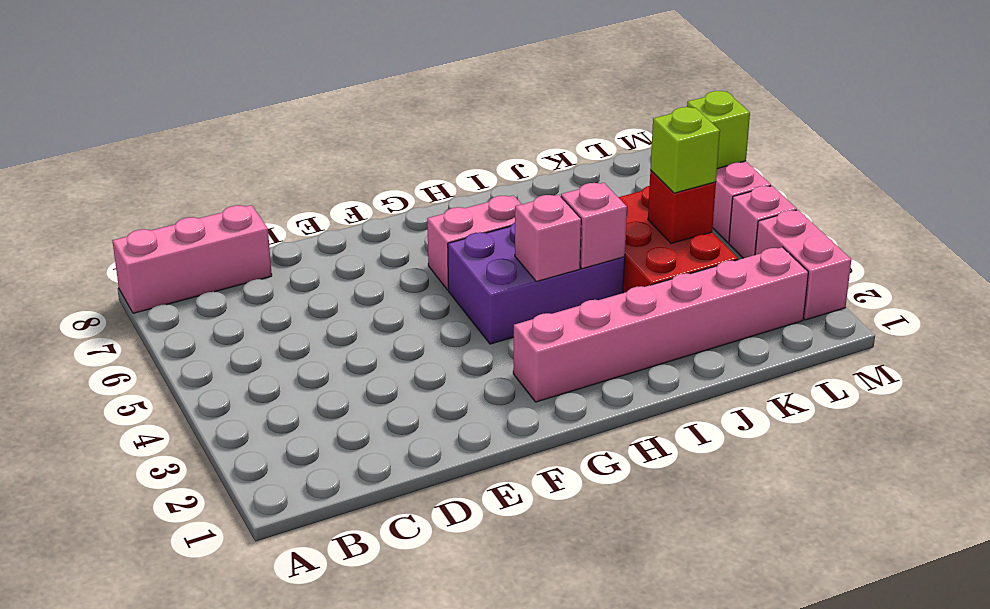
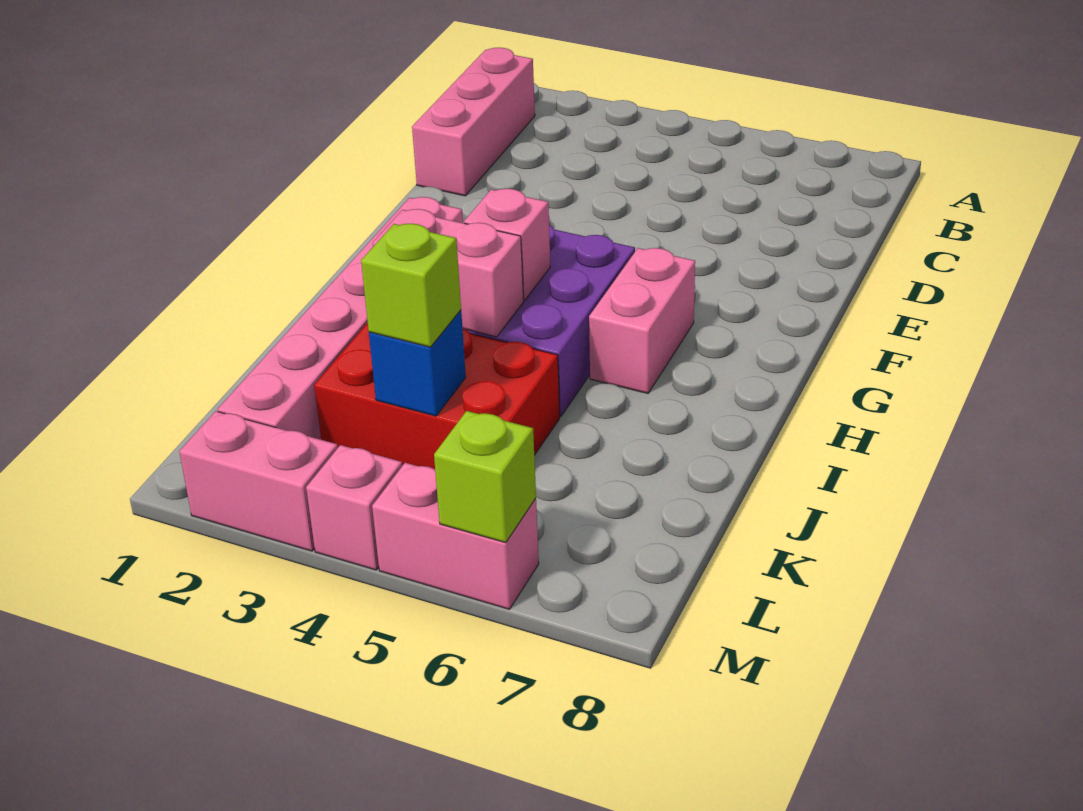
pink 1x3 brick [112,205,272,313] -> pink 1x3 brick moved to [412,48,535,196]
pink 1x1 brick [561,183,627,269] -> pink 1x2 brick [373,209,524,337]
red 1x1 brick [648,170,716,244] -> blue 1x1 brick [369,310,466,416]

